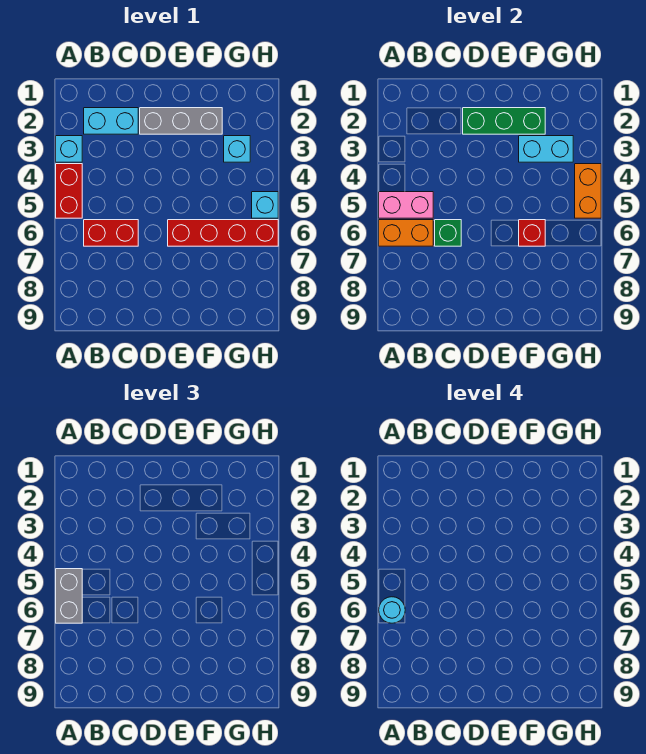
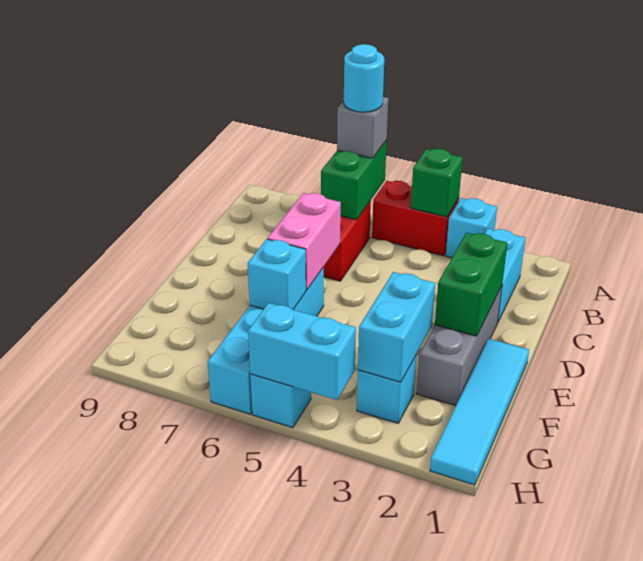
pink 1x2 brick [379,192,433,218] -> pink 1x2 brick moved to [268,193,341,290]
grey 1x2 brick [56,569,82,623] -> grey 1x1 brick [337,97,388,158]
orange 1x2 brick [379,220,433,246] -> green 1x2 brick [321,140,387,220]
green 1x1 brick [435,220,461,246] -> green 1x1 brick moved to [411,149,463,217]
green 1x3 brick [463,108,545,134] -> green 1x2 brick [435,233,507,336]
none -> cyan 1x4 tile [430,339,529,485]
red 1x4 brick [168,220,278,246] -> cyan 1x4 brick [208,267,324,414]
red 1x1 brick [519,220,545,246] -> cyan 1x1 brick [248,239,306,310]
orange 1x2 brick [575,164,601,218] -> cyan 1x2 brick [248,303,356,400]

